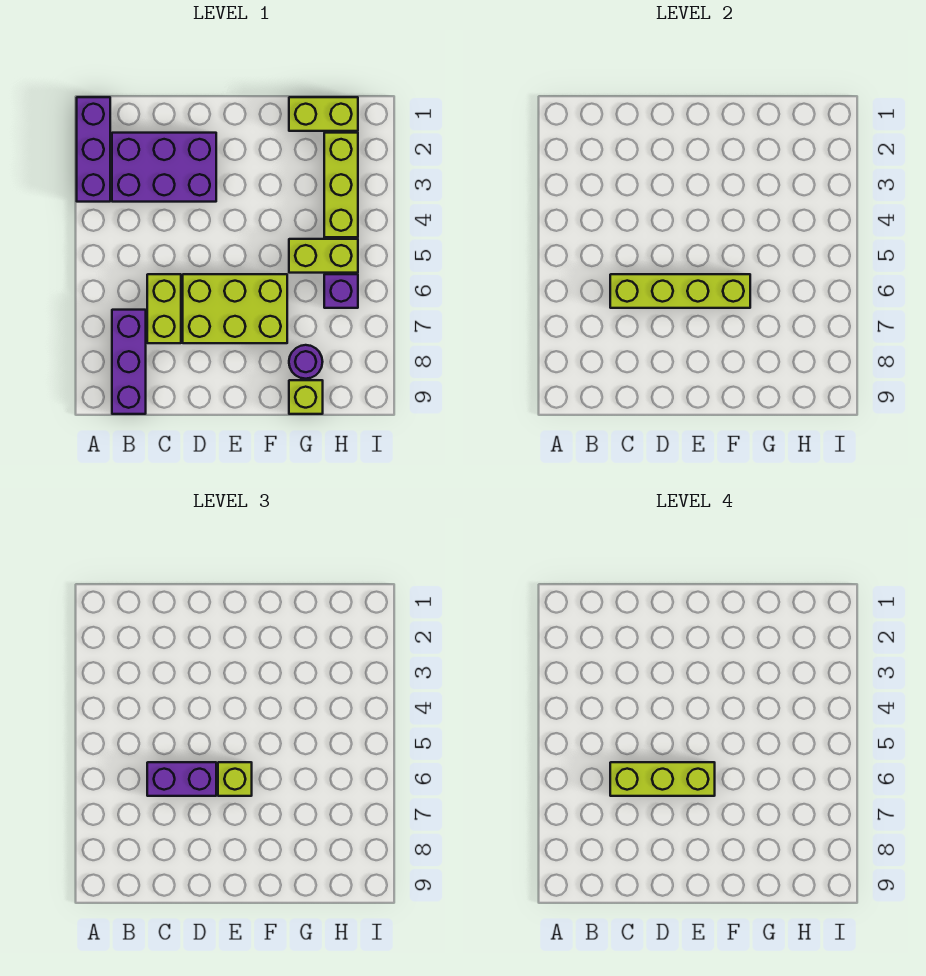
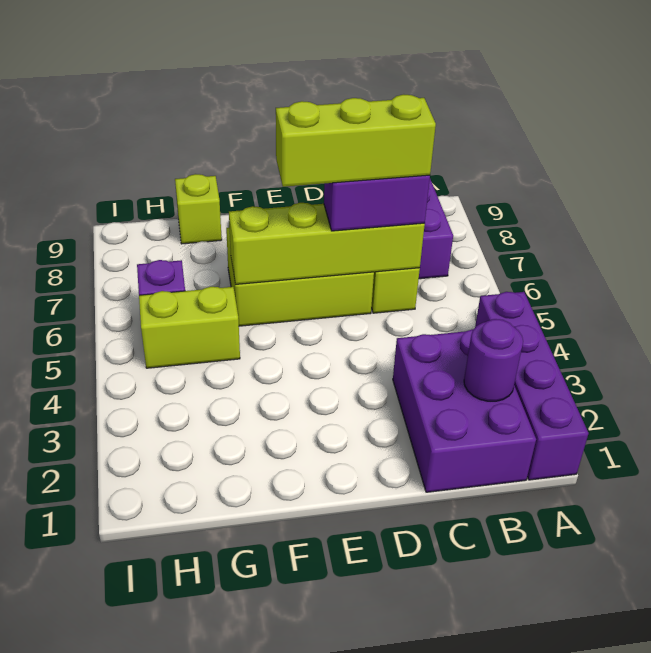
purple 1x3 brick [77,97,110,202] -> purple 1x4 brick [475,292,588,480]
purple 2x3 brick [112,133,216,202] -> purple 2x3 brick turned to [393,329,536,492]
lime 1x1 brick [218,762,252,796] -> none
lime 1x2 brick [289,97,358,131] -> none
purple 1x1 round brick [289,345,323,379] -> purple 1x1 round brick moved to [464,319,523,401]
lime 1x3 brick [324,133,358,237] -> none

